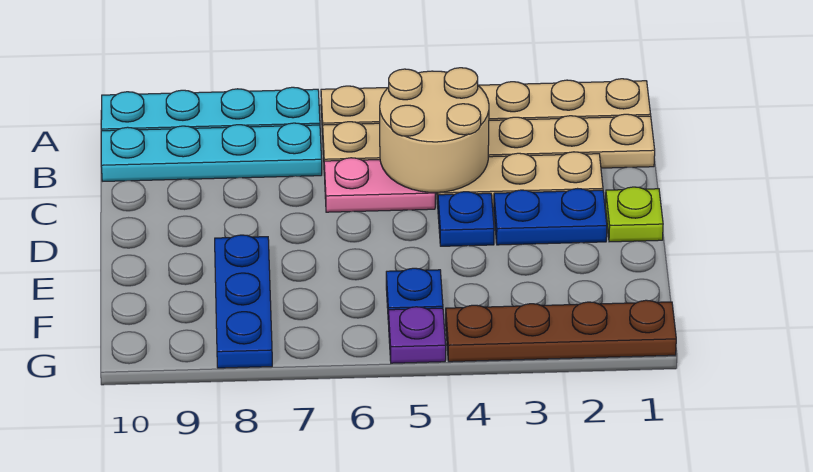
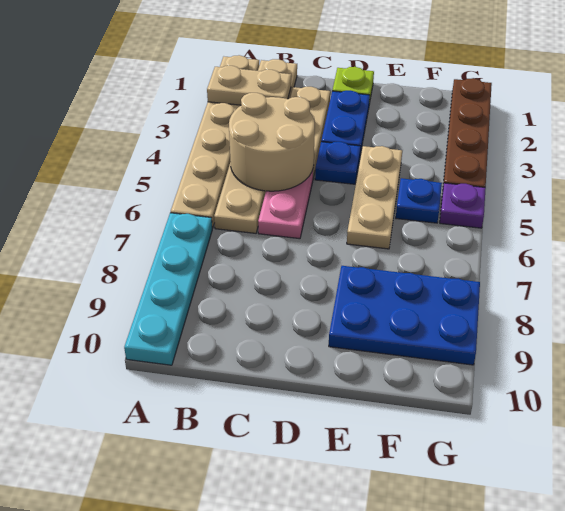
none -> tan 1x2 plate [207,66,291,105]
cyan 1x4 plate [101,123,322,181] -> none
none -> tan 1x3 plate [347,146,402,249]
blue 1x3 plate [215,235,272,368] -> blue 2x3 plate [329,266,480,365]

